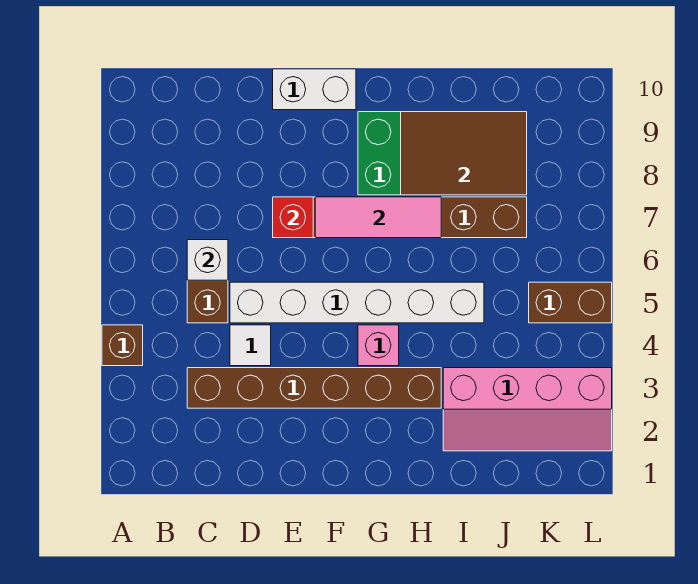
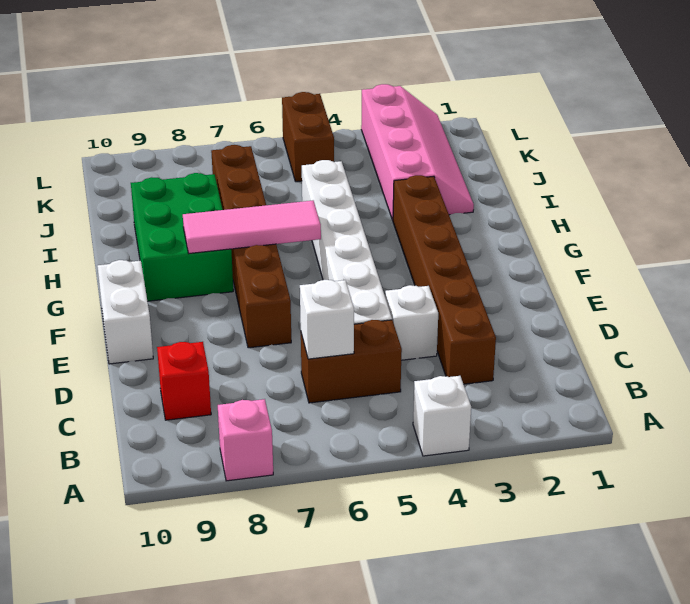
brown 1x1 brick [102,325,143,366] -> white 1x1 brick [413,376,471,456]
white 1x1 tile [230,325,271,366] -> white 1x1 brick [385,285,438,360]
red 1x1 brick [273,197,313,238] -> red 1x1 brick moved to [157,342,211,420]
pink 1x3 tile [315,197,441,238] -> pink 1x3 tile turned to [183,201,321,253]
pink 1x1 brick [358,325,399,366] -> pink 1x1 brick moved to [218,399,273,481]
brown 2x3 tile [401,112,527,195] -> none

